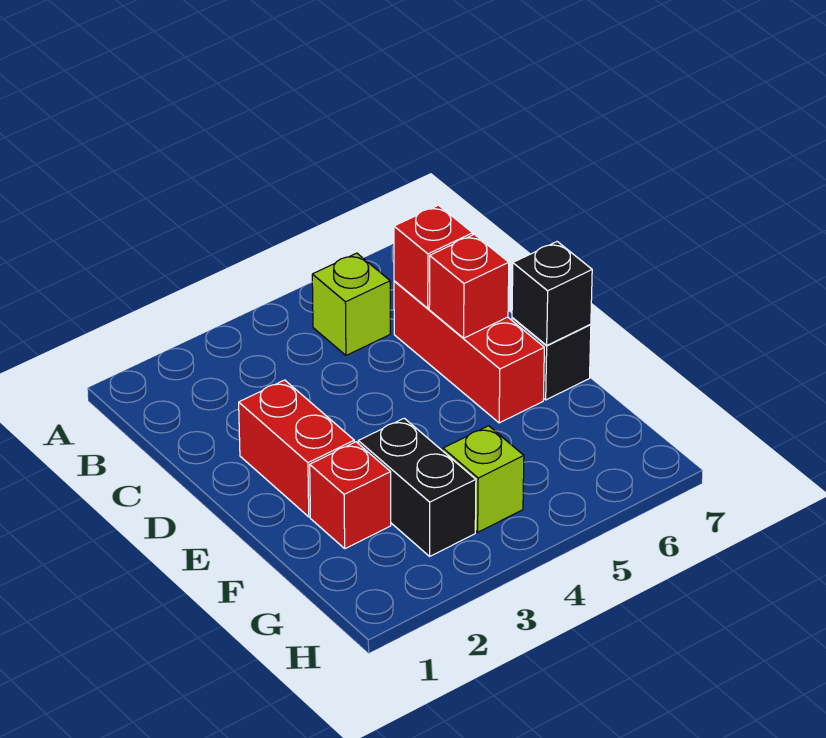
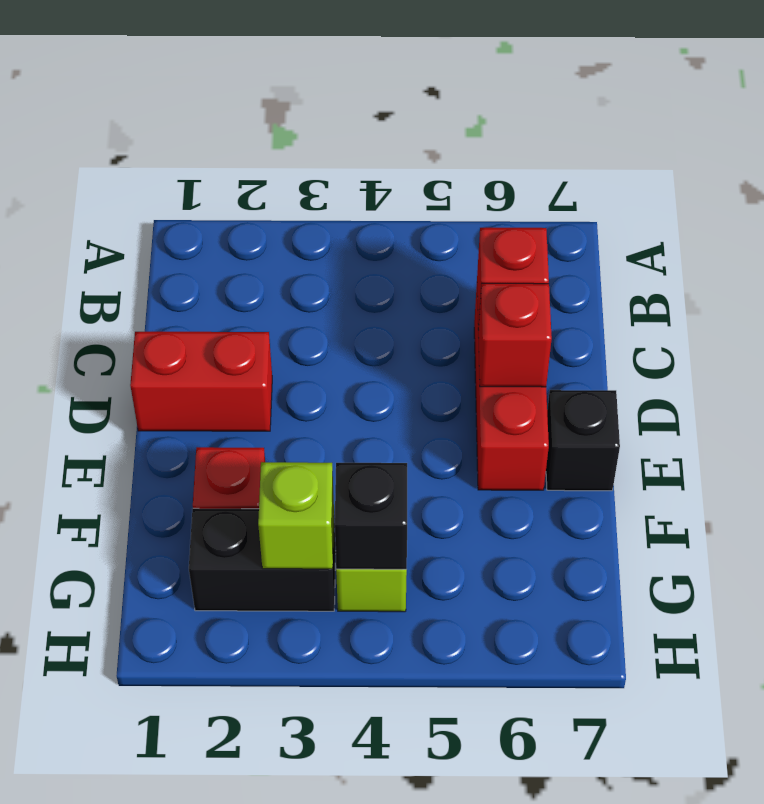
lime 1x1 brick [312,253,390,355] -> lime 1x1 brick moved to [258,462,334,569]
red 1x2 brick [239,380,354,517] -> red 1x2 brick turned to [130,332,272,431]
black 1x1 brick [512,242,592,346] -> black 1x1 brick moved to [335,463,407,569]
black 1x2 brick [358,418,476,556] -> black 1x2 brick turned to [189,508,336,611]

